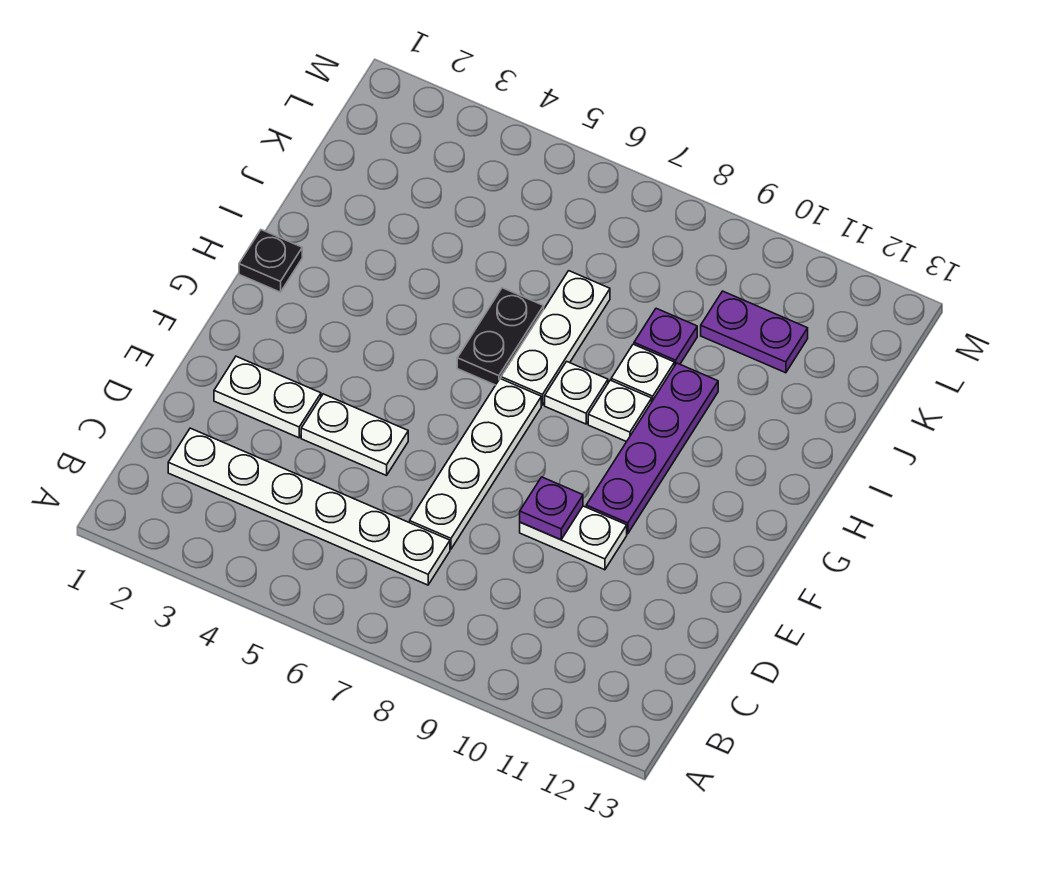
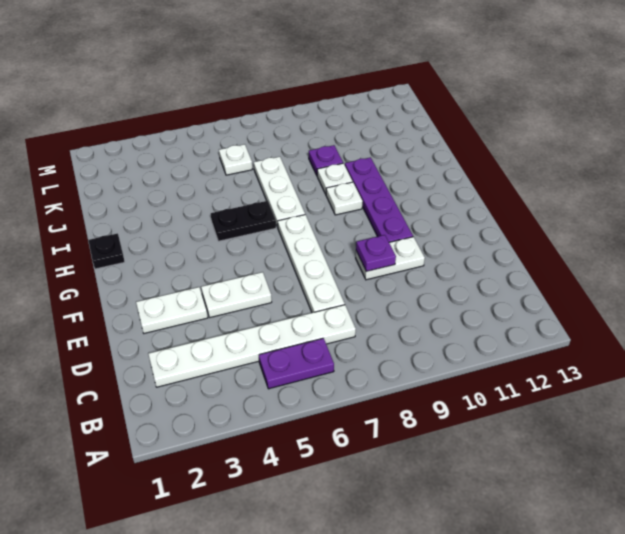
black 1x2 plate [457,288,544,385] -> black 1x2 plate turned to [211,201,276,241]
white 1x1 plate [545,361,608,424] -> white 1x1 plate moved to [219,144,252,175]
purple 1x2 plate [701,291,808,373] -> purple 1x2 plate moved to [259,338,334,389]

